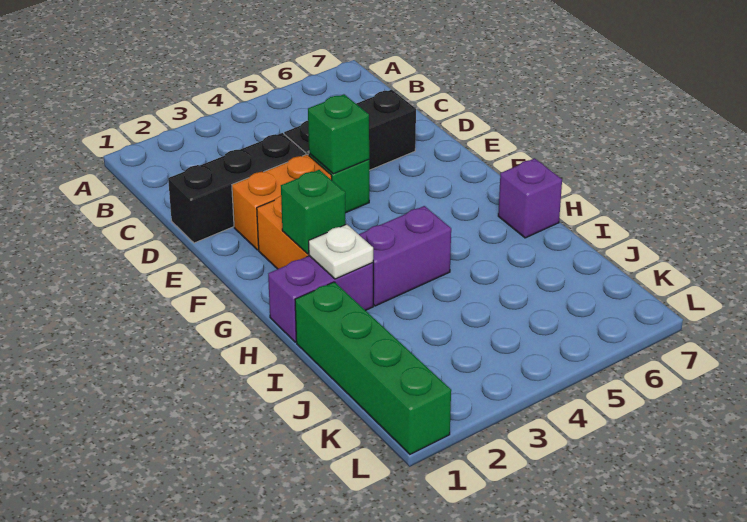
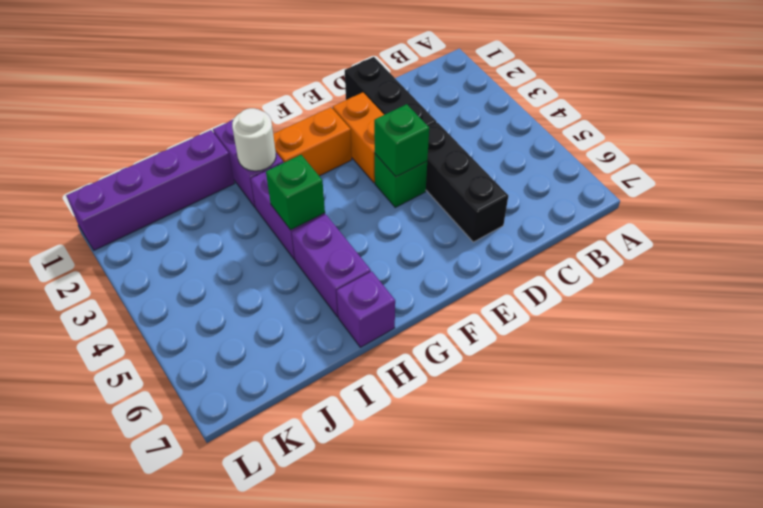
green 1x1 brick [281,170,346,254] -> green 1x1 brick moved to [266,155,325,230]
white 1x1 plate [309,224,373,279] -> white 1x1 round brick [232,108,276,171]
none -> purple 1x2 brick [292,215,371,317]
green 1x4 brick [295,282,451,454] -> purple 1x4 brick [66,130,235,250]

